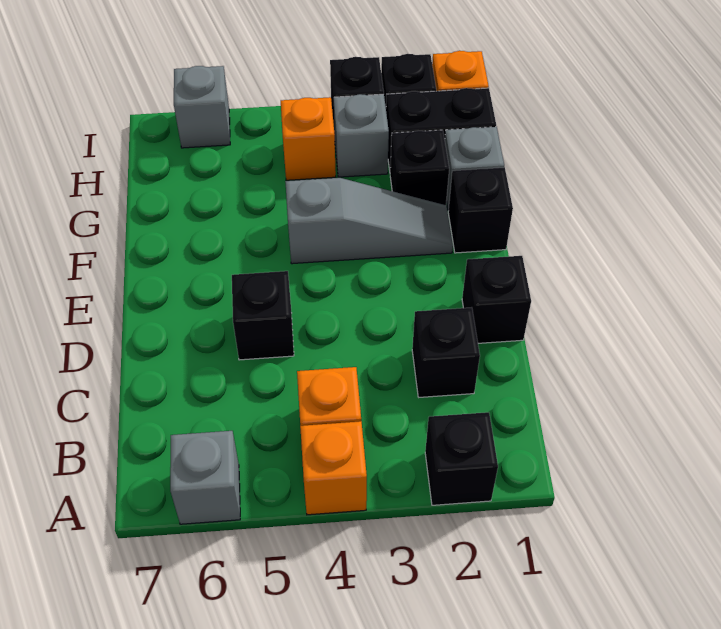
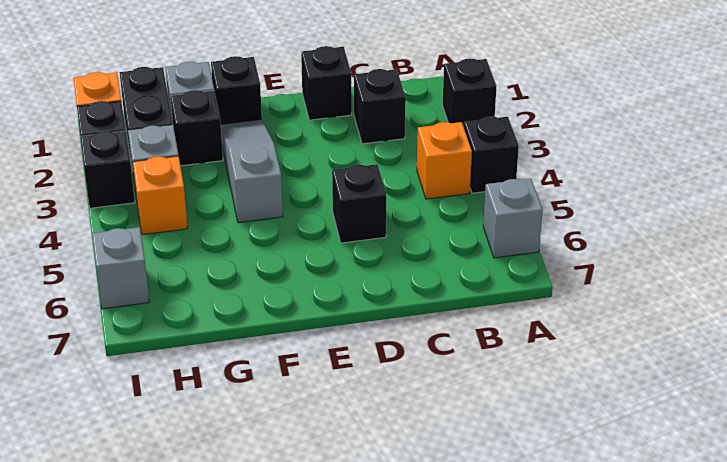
orange 1x1 brick [300,421,367,515] -> black 1x1 brick [464,117,519,193]

